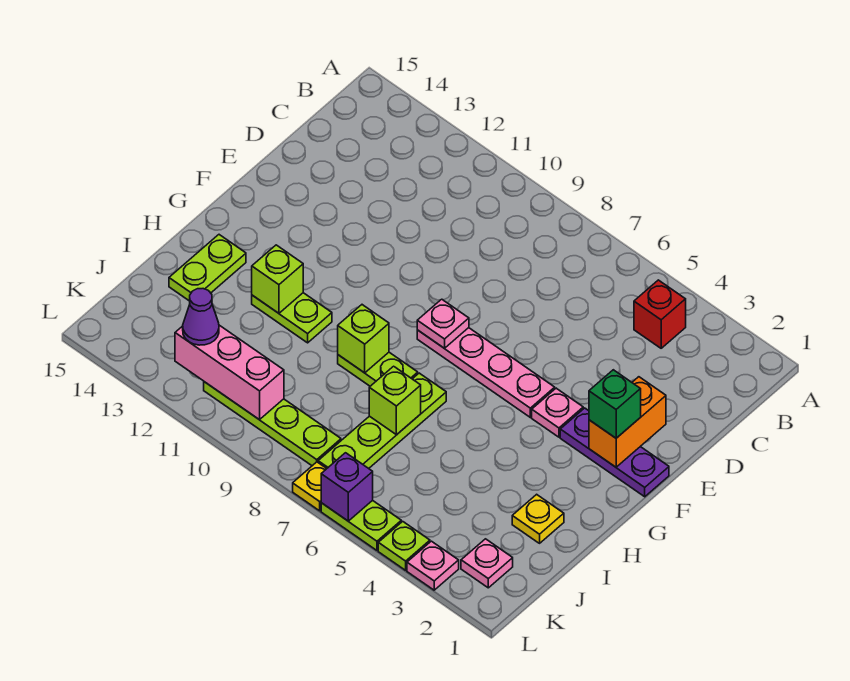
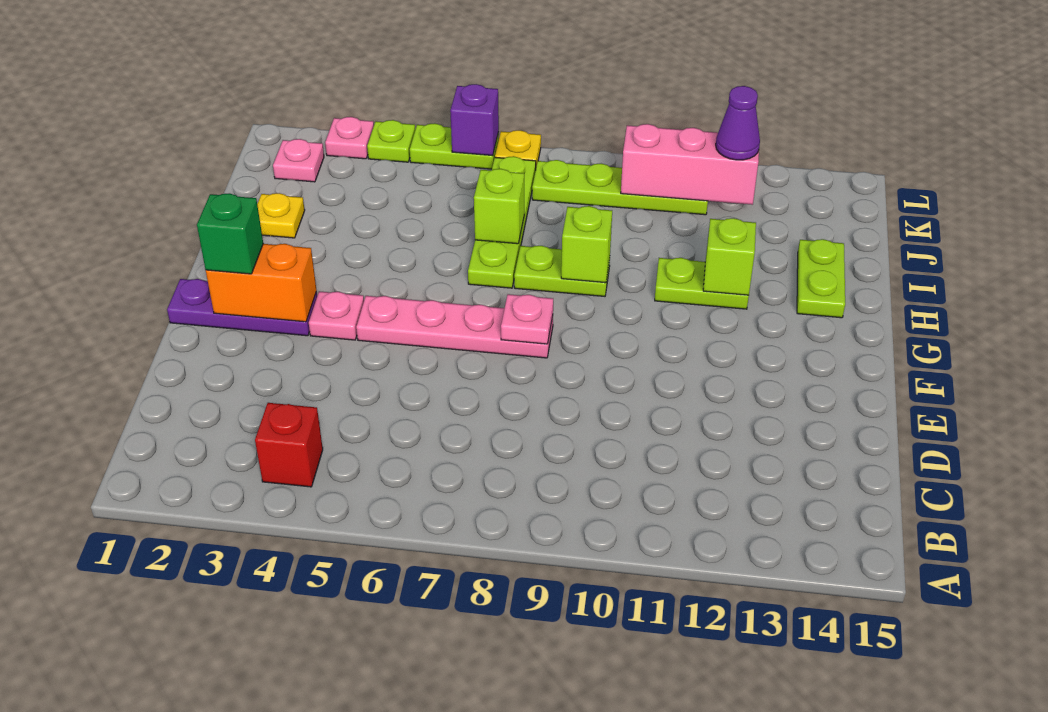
orange 1x2 brick [589,377,666,467] -> orange 1x2 brick turned to [206,244,317,322]

